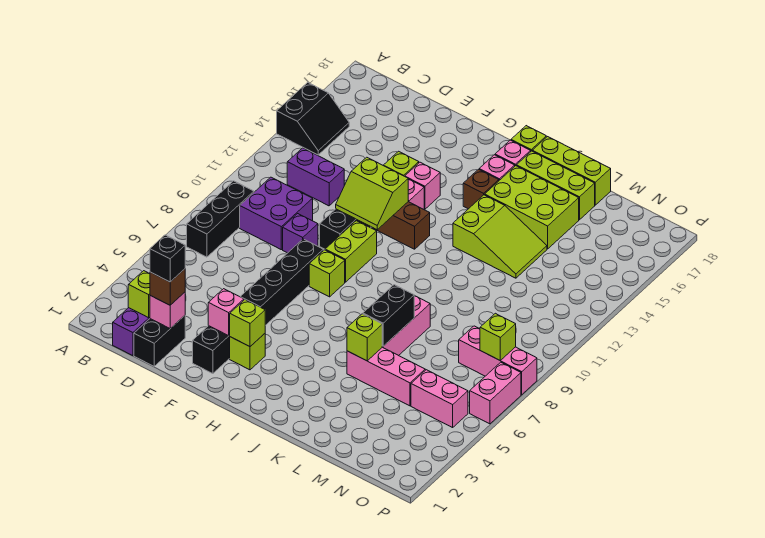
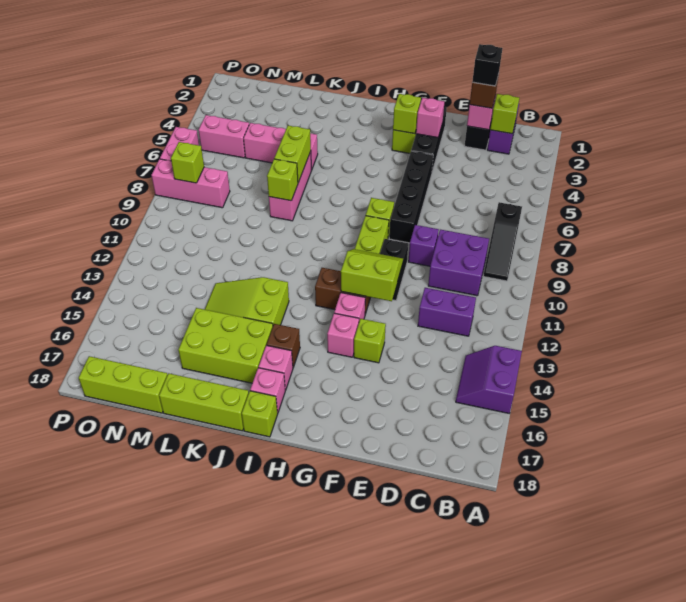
black 2x2 slope [277,82,349,155] -> purple 2x2 slope [456,346,522,413]
black 1x3 brick [187,181,254,257] -> black 1x3 slope [483,202,522,281]
lime 1x3 brick [516,151,595,220] -> lime 1x3 brick moved to [79,356,167,413]
lime 1x1 brick [347,314,382,361] -> lime 1x1 brick moved to [267,159,298,201]
black 1x2 brick [363,285,414,346] -> lime 1x2 brick [274,126,311,182]

